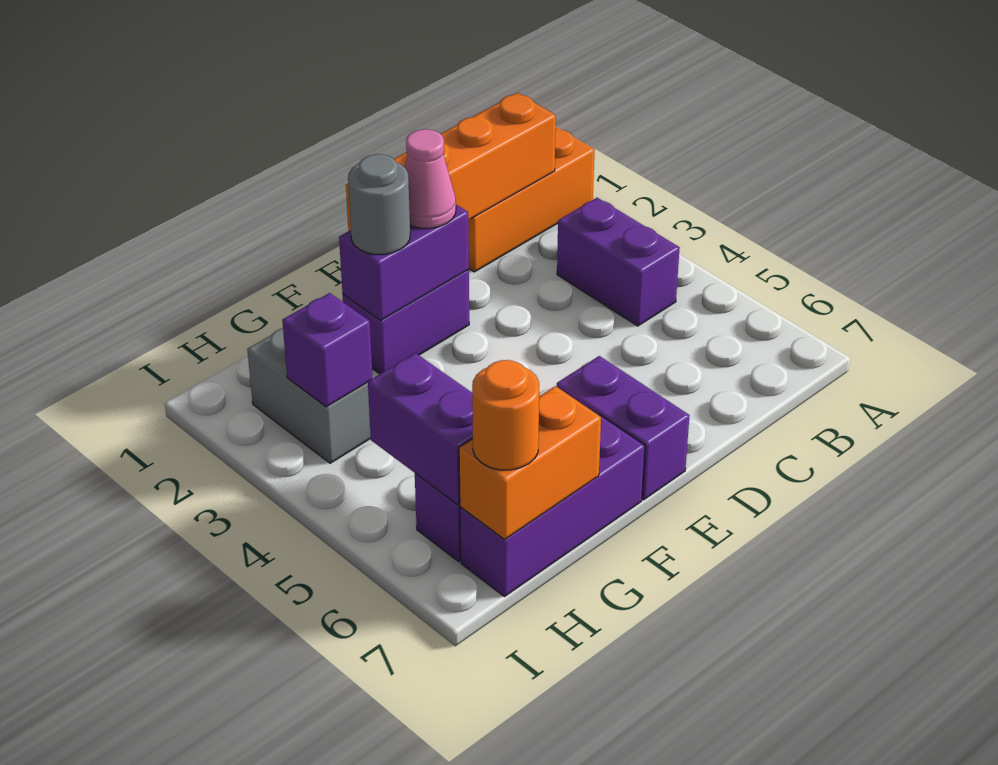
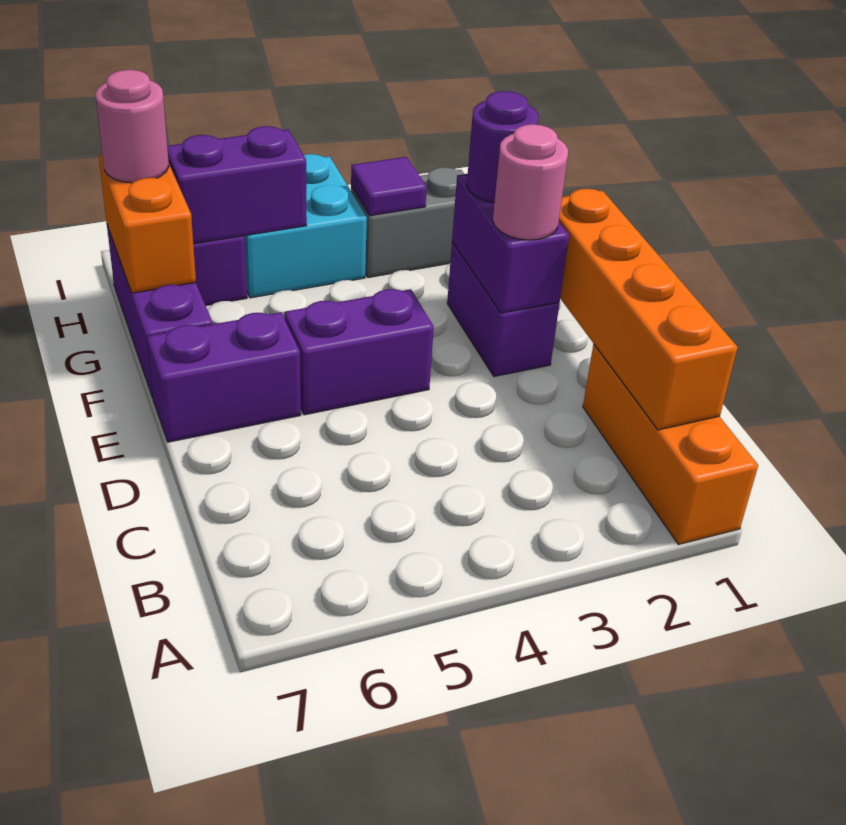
purple 1x2 brick [557,198,680,326] -> purple 1x2 brick moved to [284,289,434,415]
pink 1x1 cone [405,129,456,228] -> pink 1x1 round brick [493,124,568,240]
grey 1x1 round brick [348,154,410,255] -> purple 1x1 round brick [467,91,539,203]
purple 1x1 brick [282,293,373,407] -> purple 1x1 tile [351,157,427,216]
none -> cyan 2x2 brick [245,154,367,298]
orange 1x1 round brick [472,360,539,470] -> pink 1x1 round brick [96,70,169,183]

